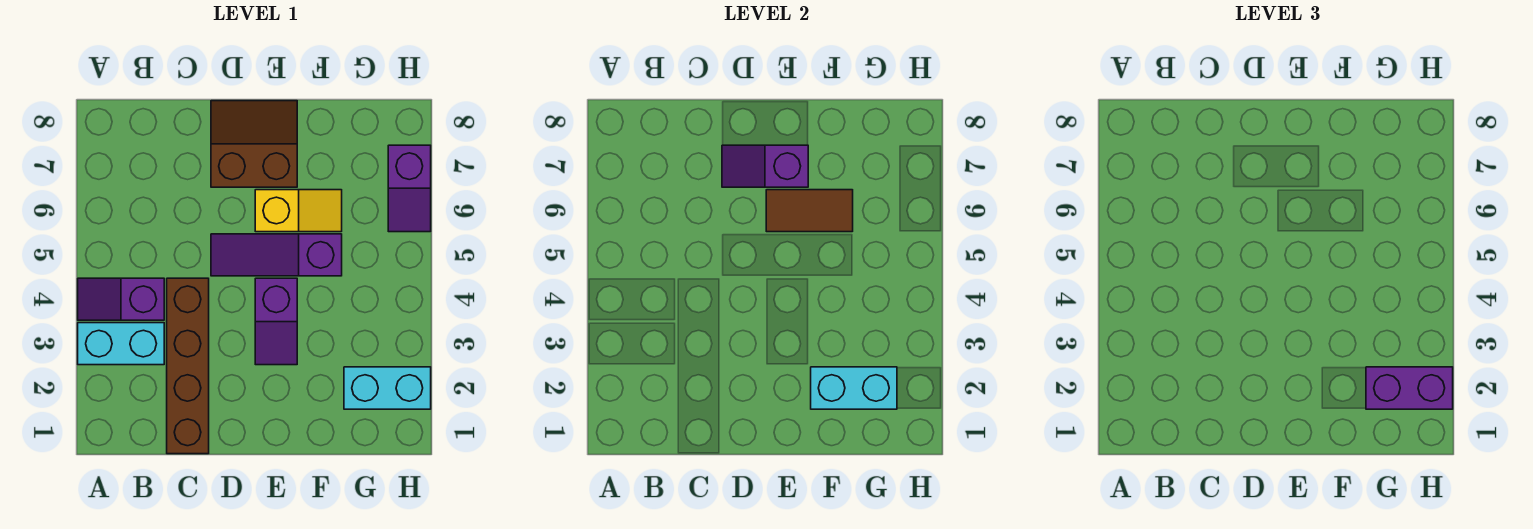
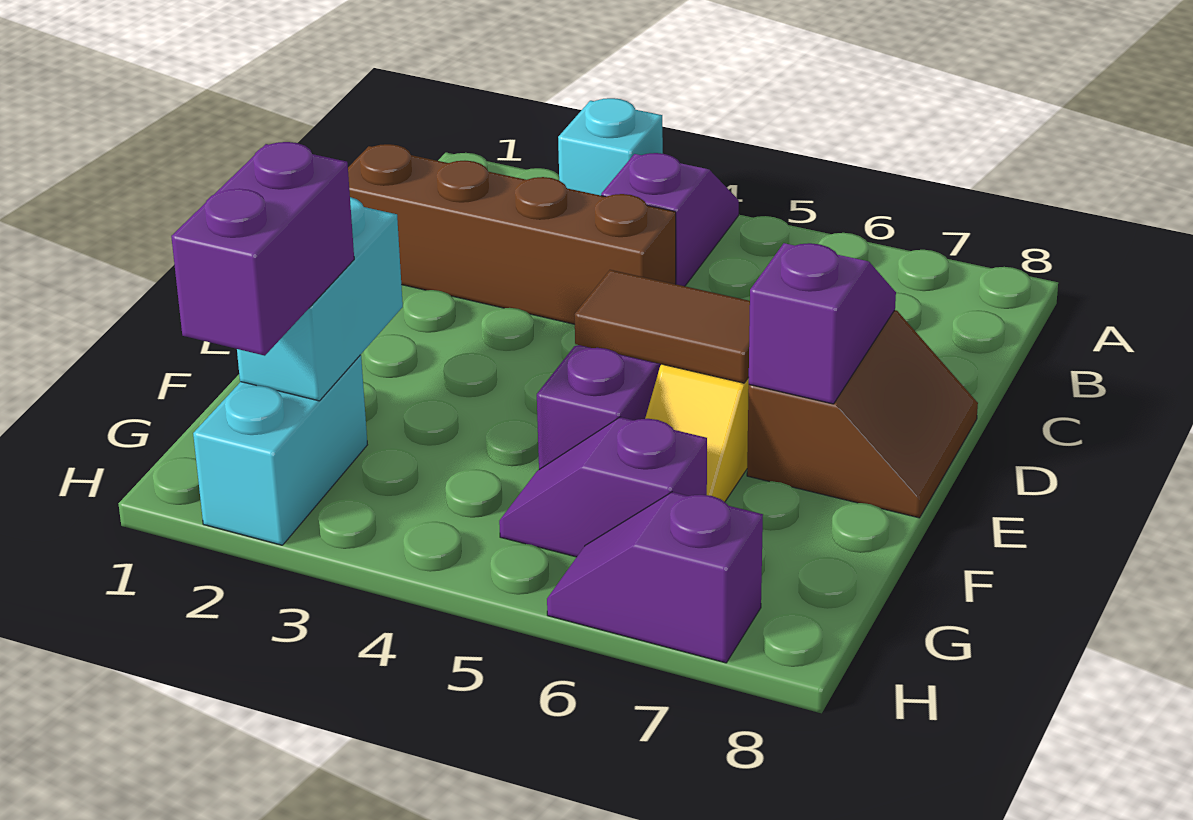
cyan 1x2 brick [78,323,164,365] -> cyan 1x1 brick [558,98,663,195]
purple 1x2 slope [255,278,297,365] -> purple 1x2 slope moved to [499,417,707,557]
brown 1x2 tile [766,190,853,232] -> brown 1x2 tile turned to [575,270,750,383]

